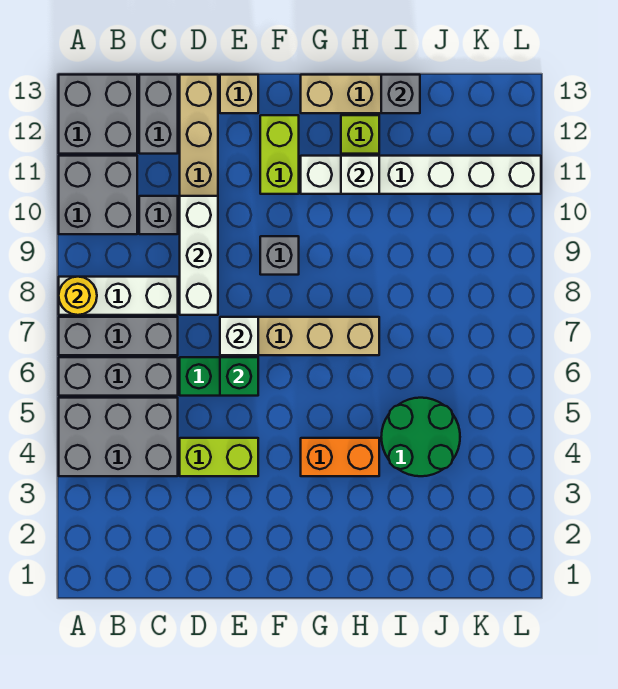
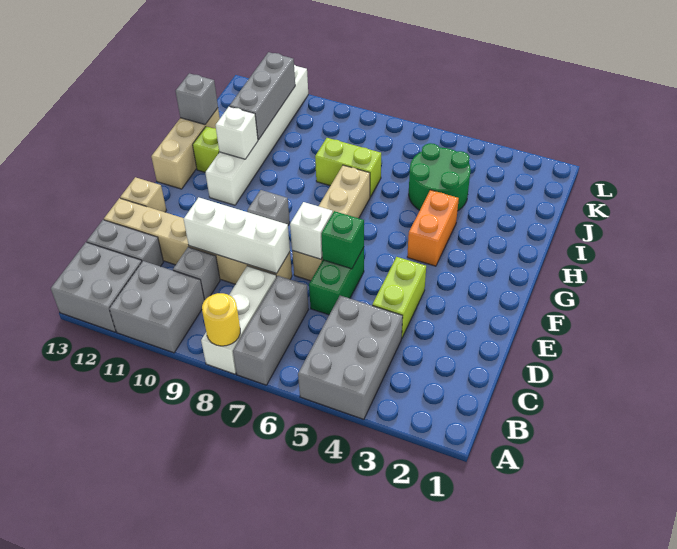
grey 1x3 brick [59,357,178,396] -> grey 1x3 brick moved to [230,52,295,140]
lime 1x2 brick [260,115,299,194] -> lime 1x2 brick moved to [315,138,381,197]

